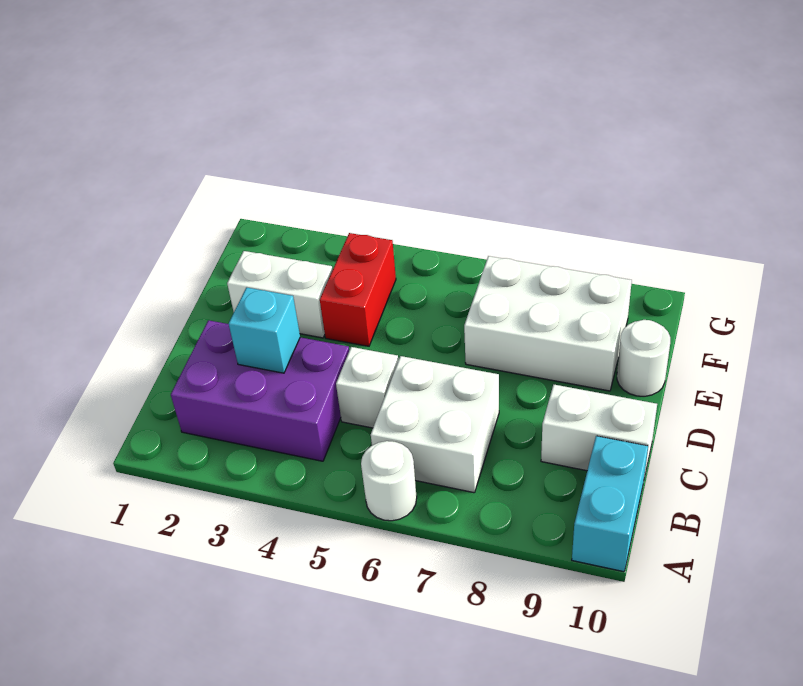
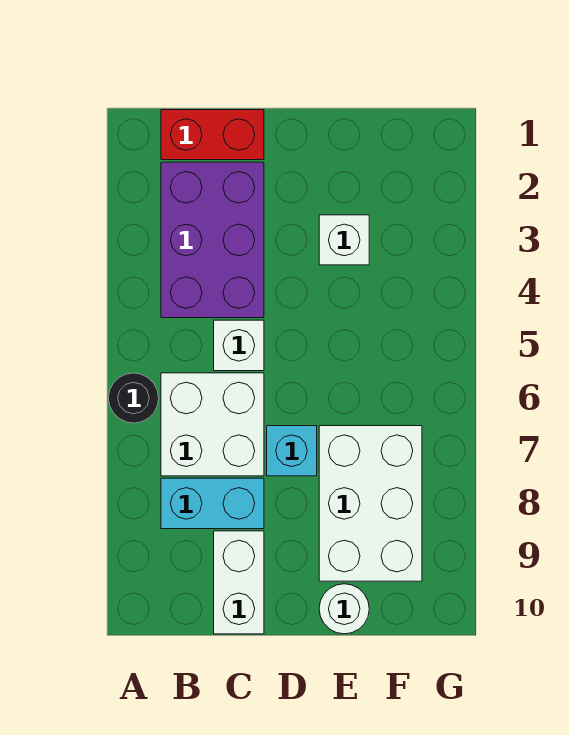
white 1x1 round brick [361,441,417,521] -> black 1x1 round brick [109,373,159,423]
cyan 1x2 brick [572,436,648,572] -> cyan 1x2 brick moved to [161,478,264,529]
cyan 1x1 brick [229,287,300,373] -> cyan 1x1 brick moved to [267,426,317,476]
white 1x2 brick [227,251,333,338] -> white 1x1 brick [319,215,369,265]
red 1x2 brick [320,233,396,346] -> red 1x2 brick moved to [161,110,264,160]

